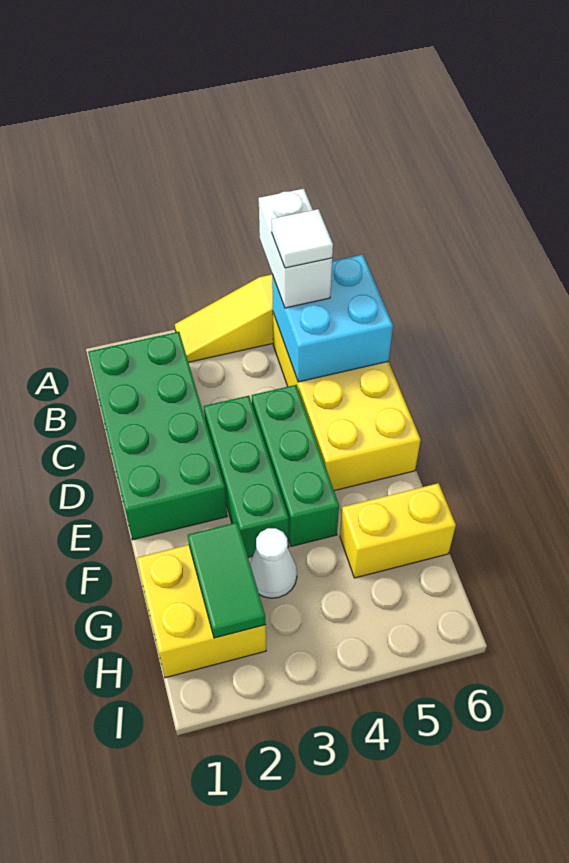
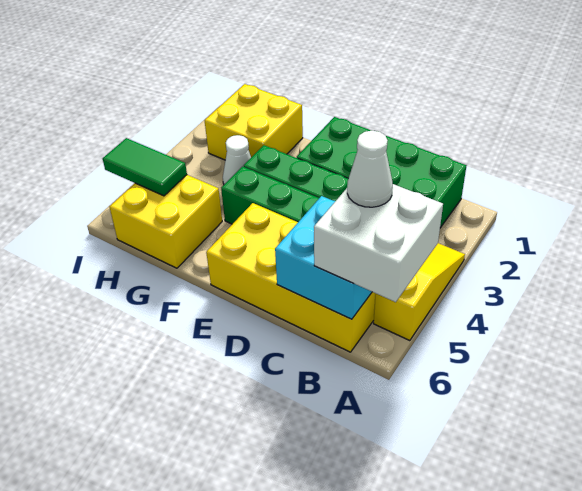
white 1x2 brick [259,189,332,308] -> white 2x2 brick [314,184,443,302]
white 1x1 tile [272,209,333,268] -> white 1x1 cone [347,131,393,207]
green 1x2 tile [188,522,266,638] -> green 1x2 tile moved to [103,138,187,196]
yellow 1x2 brick [340,483,456,578] -> yellow 2x2 brick [110,175,222,268]

